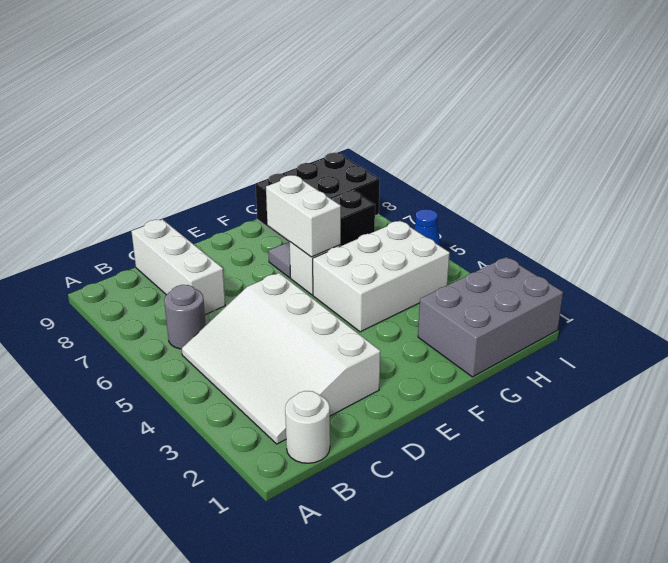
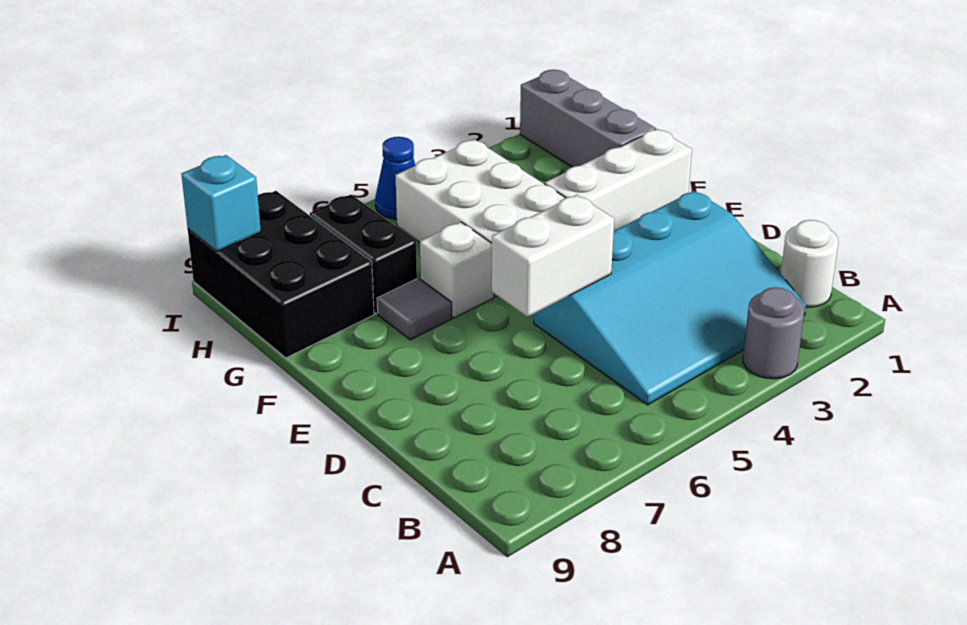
white 3x4 slope [182,273,380,444] -> cyan 3x4 slope [534,191,806,405]
grey 1x1 round brick [164,285,206,349] -> grey 1x1 round brick moved to [743,287,804,379]
white 1x3 brick [131,219,225,315] -> white 1x3 brick moved to [545,129,692,231]
white 1x2 brick [266,175,341,257] -> white 1x2 brick moved to [492,195,614,317]
grey 2x3 brick [418,257,563,377] -> grey 1x3 brick [520,70,656,167]
none -> cyan 1x1 brick [181,155,261,252]

